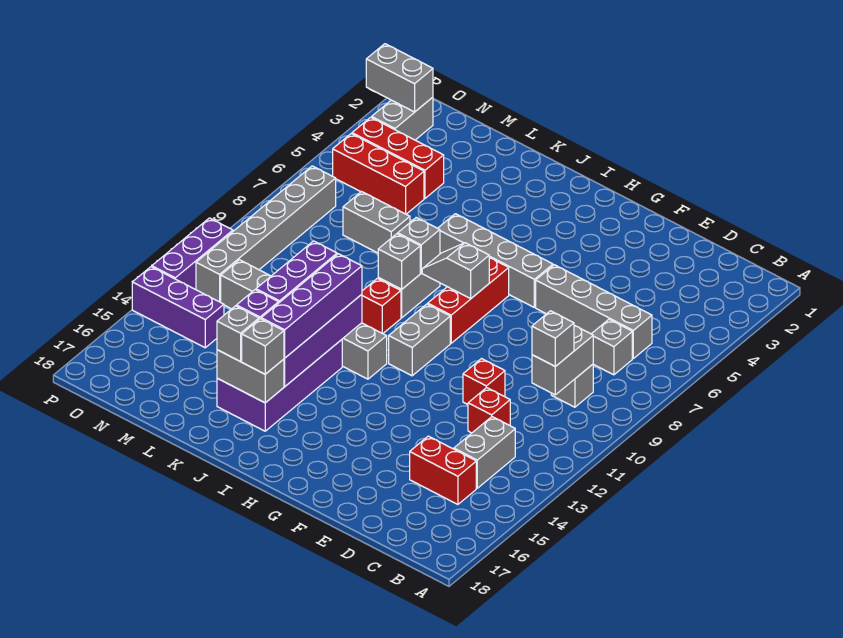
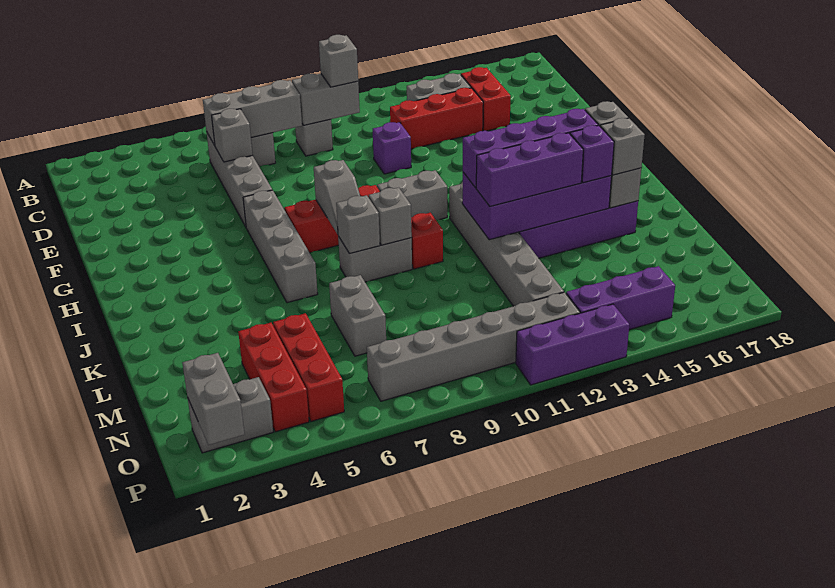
none -> grey 1x3 brick [203,80,302,146]
none -> grey 1x1 brick [212,109,253,162]
red 1x1 brick [468,388,510,433] -> red 1x3 brick [390,88,483,149]
red 1x1 brick [463,359,505,405] -> purple 1x1 brick [373,122,411,174]
purple 1x3 brick [132,267,224,348] -> purple 1x3 brick turned to [566,266,675,330]

